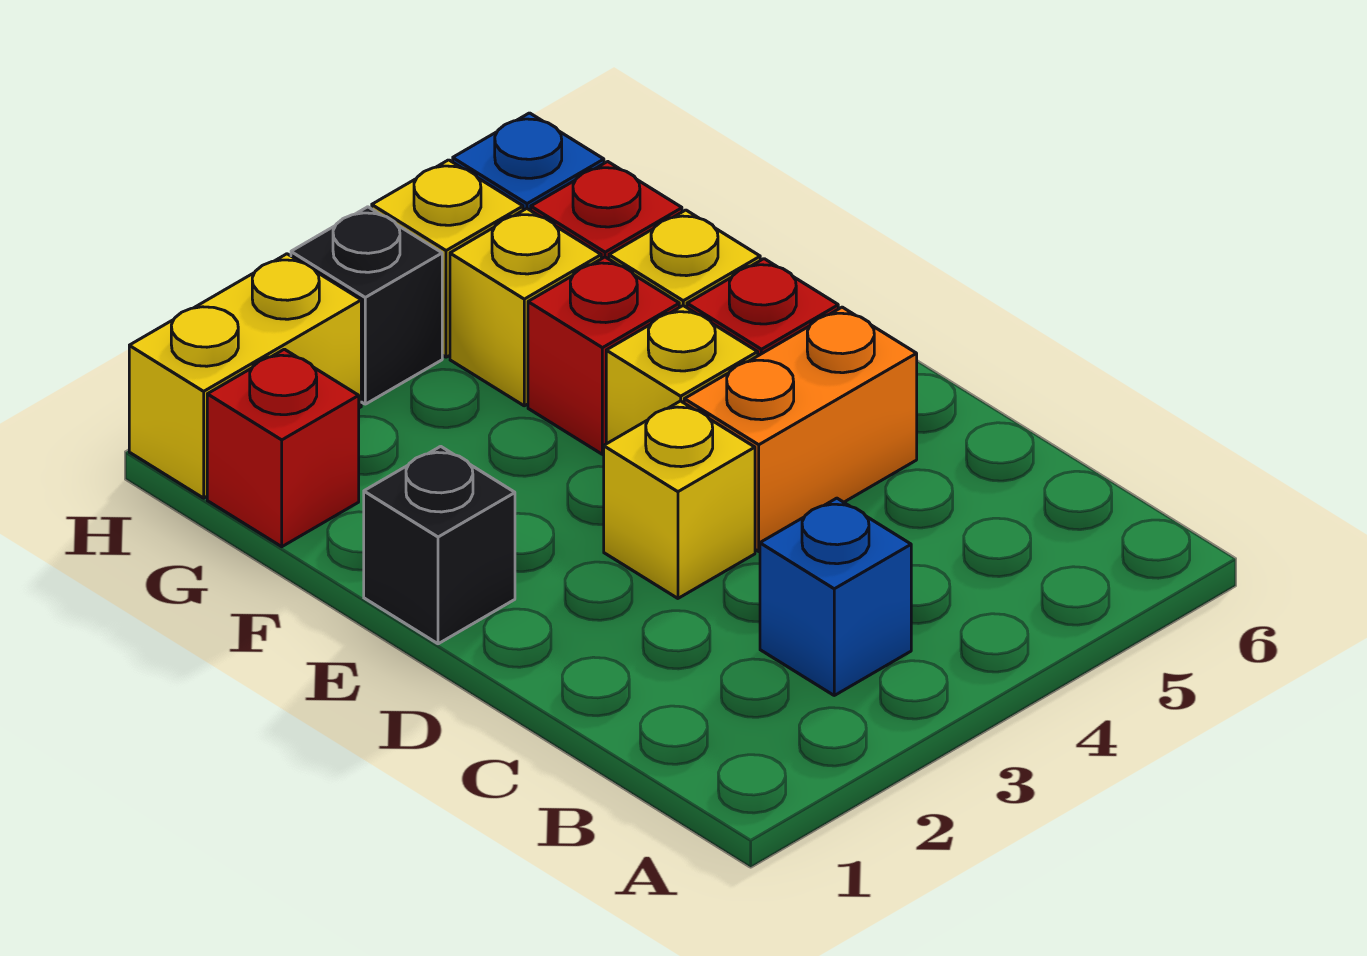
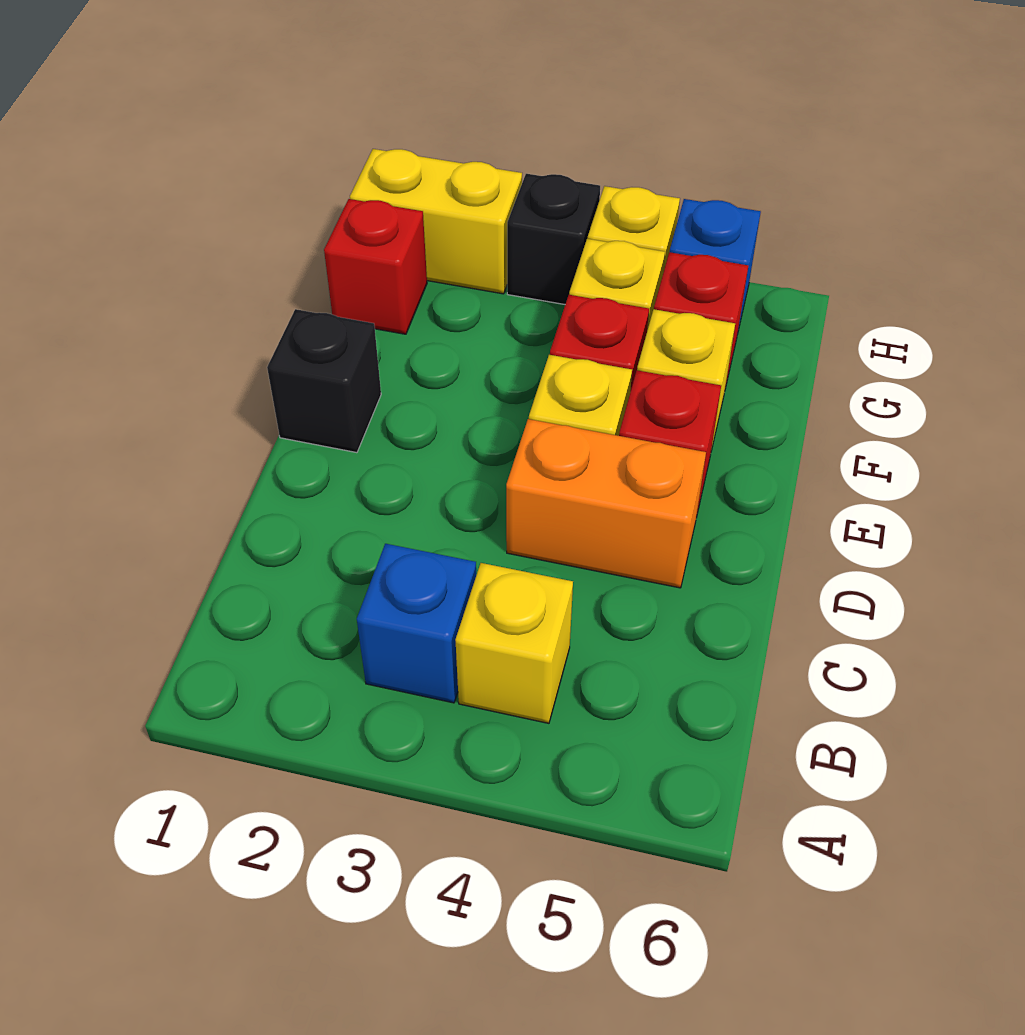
yellow 1x1 brick [604,401,755,598] -> yellow 1x1 brick moved to [455,563,573,723]

